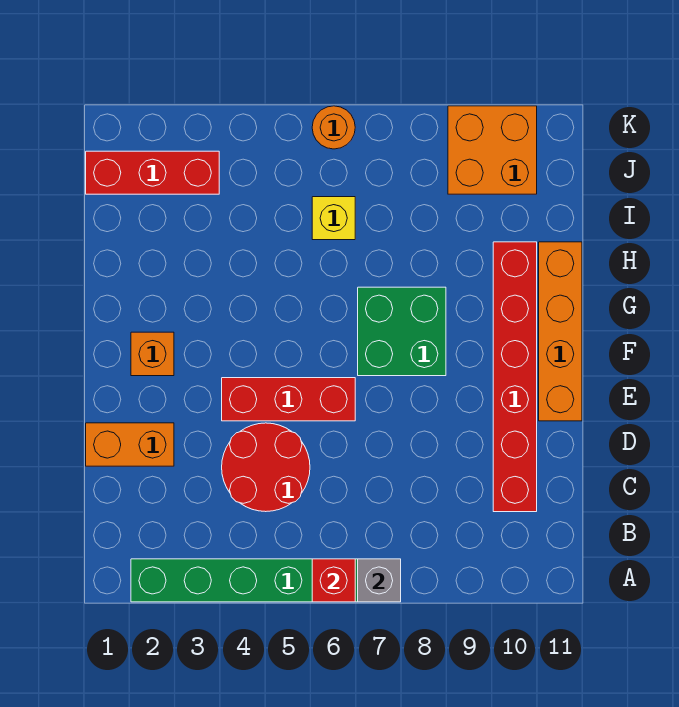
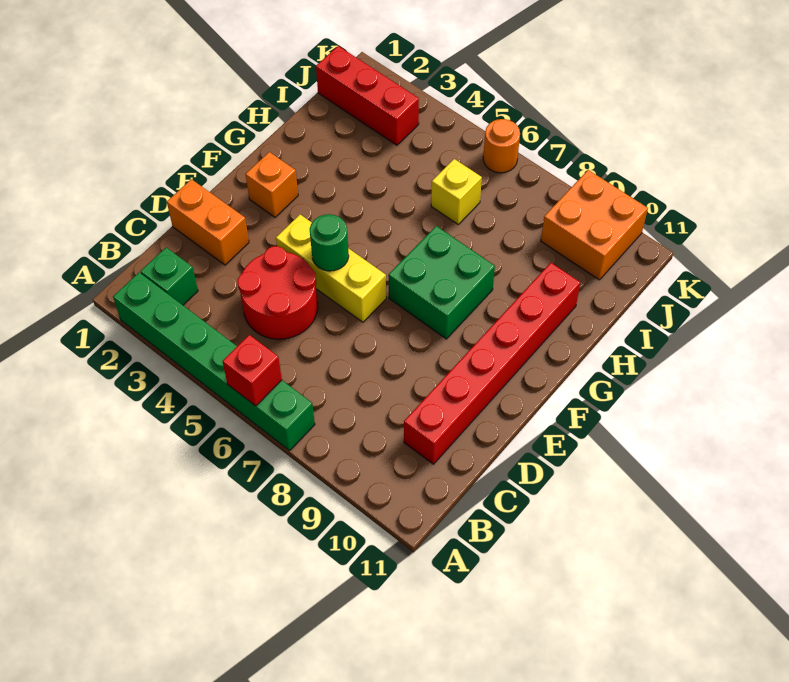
grey 1x1 brick [358,559,401,602] -> none
none -> green 1x1 brick [141,247,198,305]
red 1x3 brick [222,378,355,421] -> yellow 1x3 brick [276,215,386,322]
none -> green 1x1 round brick [310,214,349,271]
orange 1x4 brick [539,242,582,421] -> none

